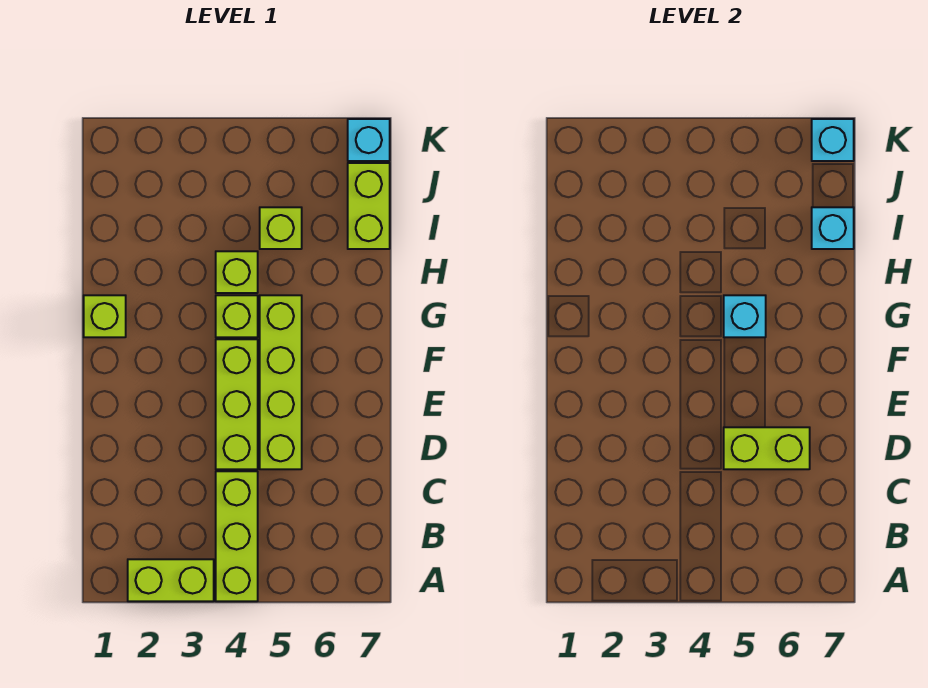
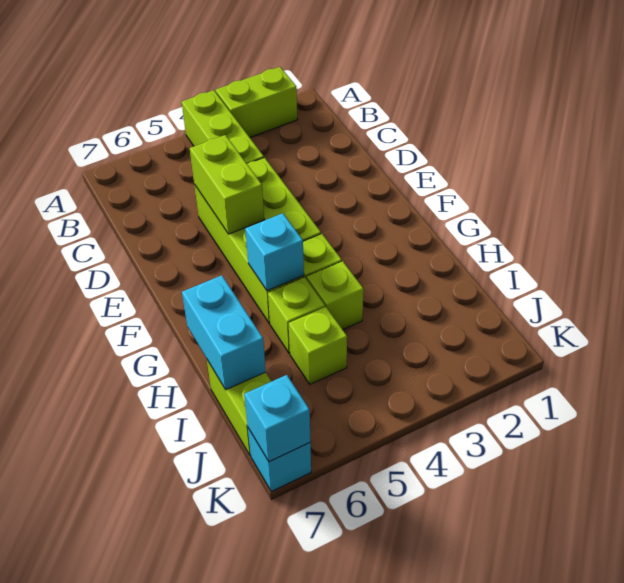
lime 1x2 brick [724,427,810,469] -> lime 1x2 brick turned to [190,135,264,234]
lime 1x1 brick [84,295,126,337] -> lime 1x1 brick moved to [268,277,325,353]
cyan 1x1 brick [812,207,854,249] -> cyan 1x2 brick [182,275,266,390]

